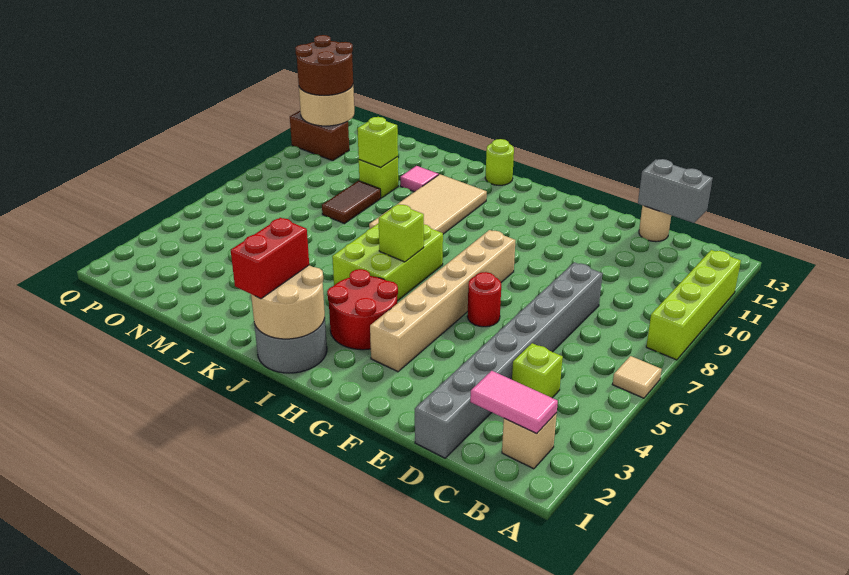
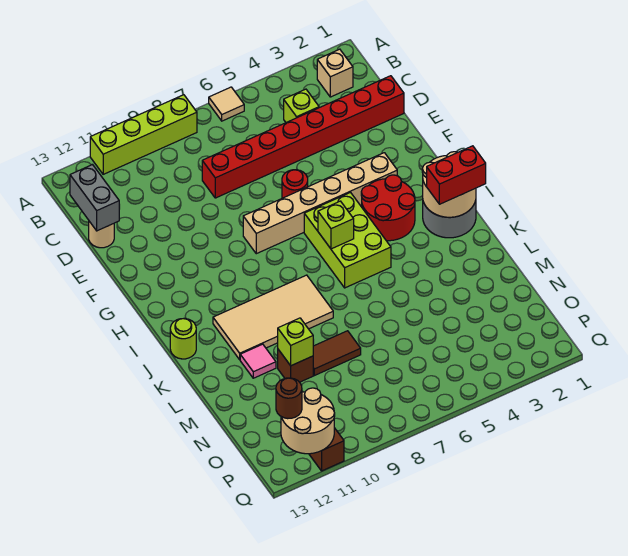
pink 1x2 tile [470,371,558,433] -> none
grey 1x8 brick [415,262,603,458] -> red 1x8 brick [202,76,404,198]
lime 2x3 brick [332,223,443,301] -> lime 2x3 brick turned to [304,193,391,288]
lime 1x1 brick [359,157,398,198] -> brown 1x1 brick [278,350,313,382]
brown 2x2 round brick [295,35,353,95] -> brown 1x1 round brick [276,378,302,419]

